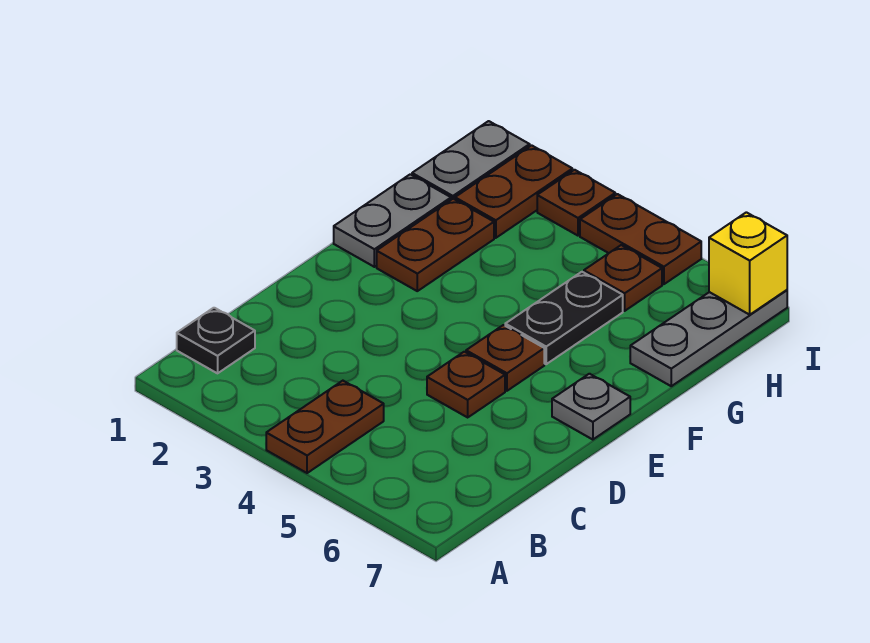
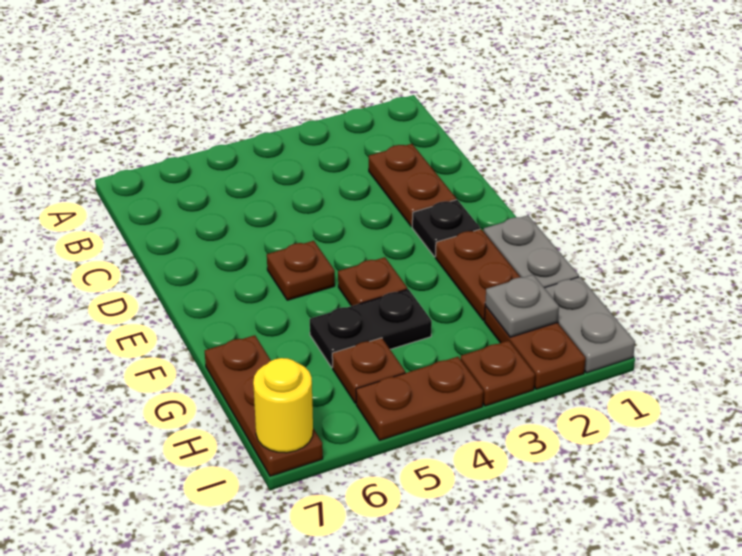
brown 1x2 plate [266,381,384,473] -> brown 1x2 plate moved to [369,144,456,227]
black 1x1 plate [177,308,255,373] -> black 1x1 plate moved to [412,200,480,257]
brown 1x1 plate [427,352,505,417] -> brown 1x1 plate moved to [338,257,407,306]
grey 1x1 plate [552,374,630,440] -> grey 1x1 plate moved to [485,275,559,337]
black 1x2 plate [505,272,623,364] -> black 1x2 plate turned to [310,289,432,367]
grey 1x3 plate [630,290,787,386] -> brown 1x3 plate [205,335,323,476]
yellow 1x1 brick [709,212,787,315] -> yellow 1x1 round brick [253,358,313,453]

